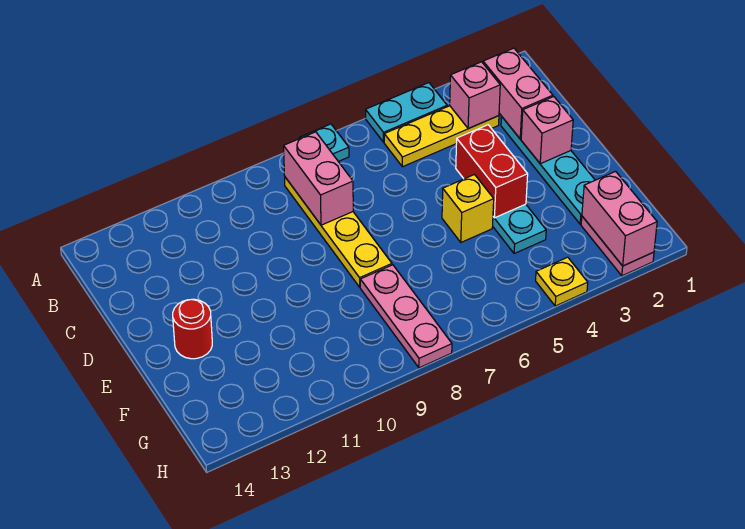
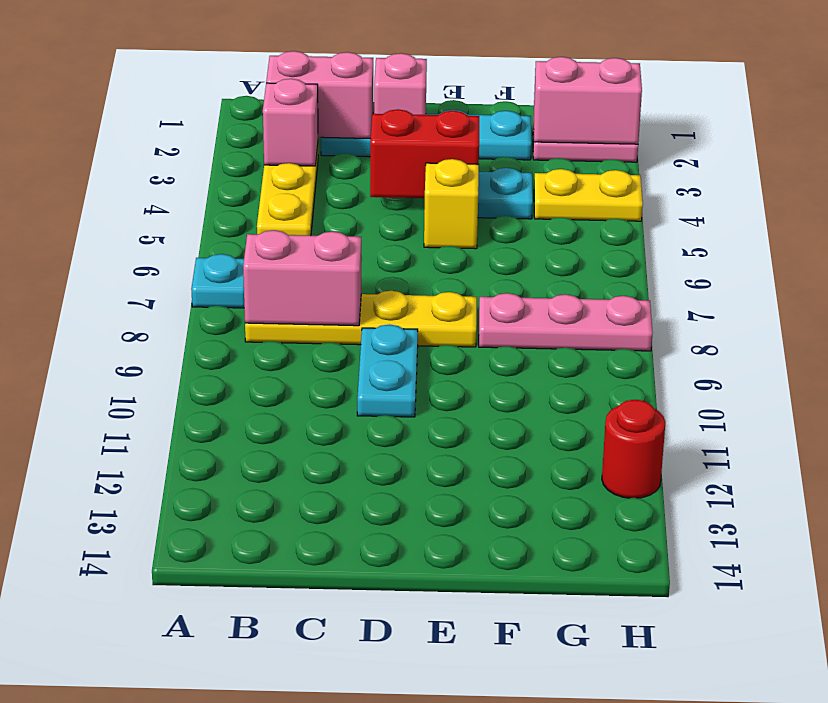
cyan 1x2 plate [366,83,447,142] -> cyan 1x2 plate moved to [357,325,418,417]
red 1x1 round brick [173,299,212,359] -> red 1x1 round brick moved to [602,400,665,498]
yellow 1x1 plate [536,257,588,306] -> yellow 1x2 plate [534,169,643,221]

